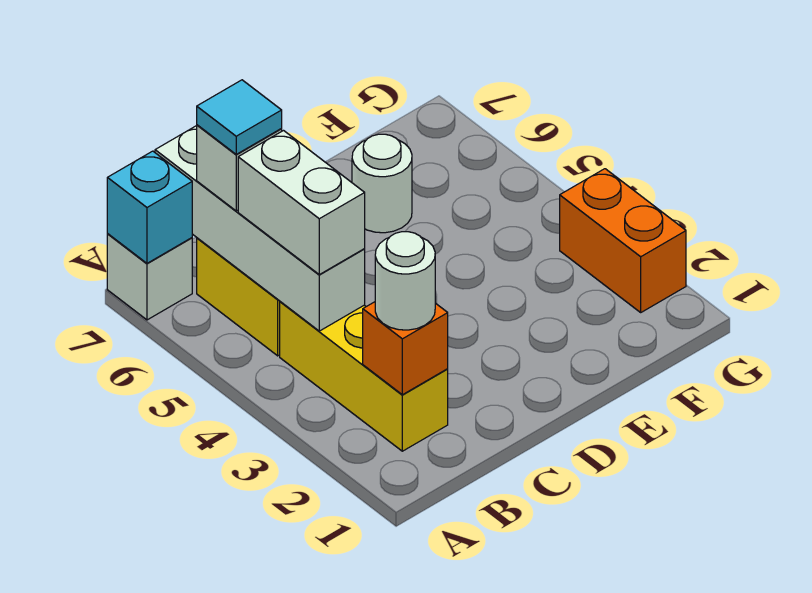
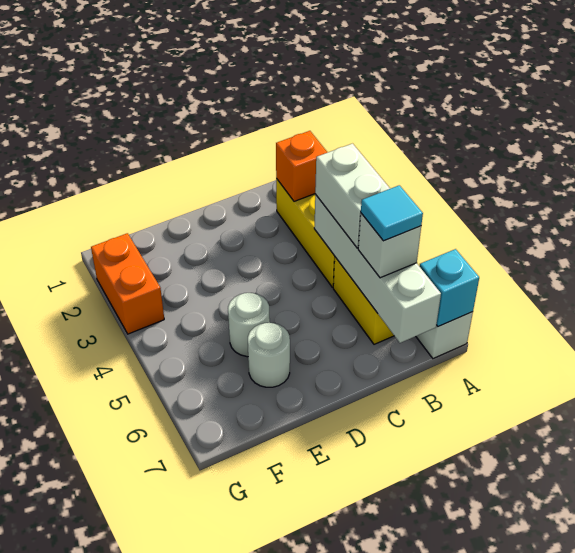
white 1x1 round brick [375,232,435,330] -> white 1x1 round brick moved to [228,293,270,357]

